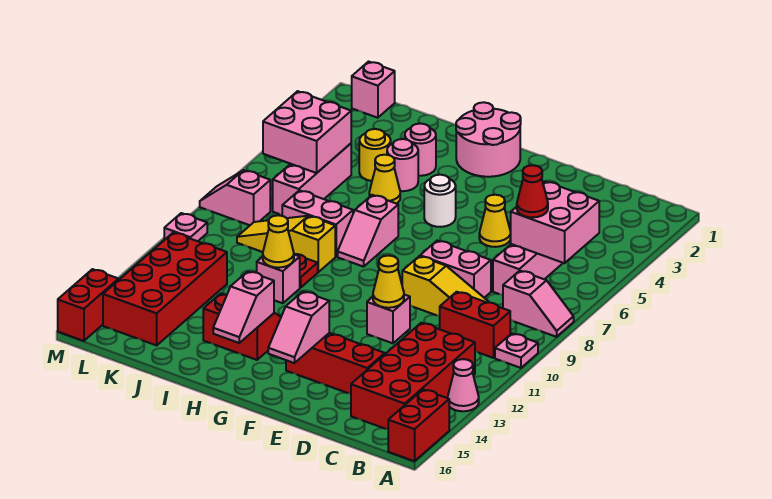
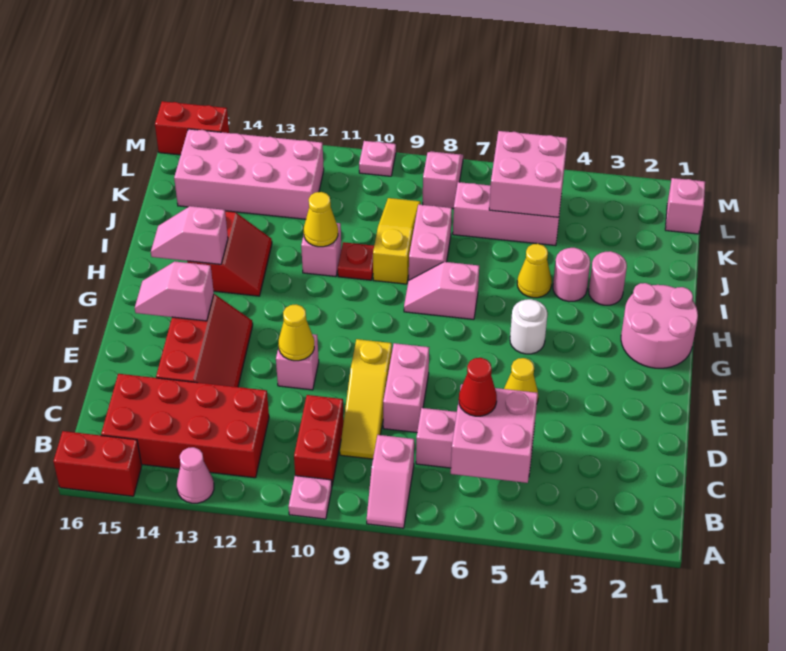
yellow 1x1 round brick [359,129,391,181] -> none
red 2x4 brick [103,233,227,345] -> pink 2x4 brick [174,129,324,219]

